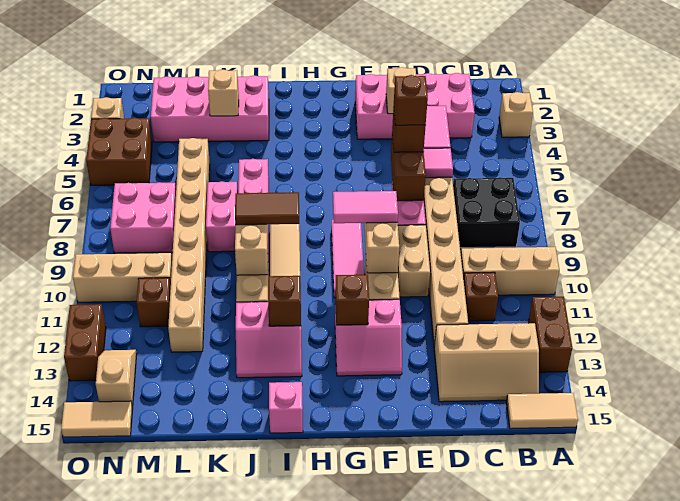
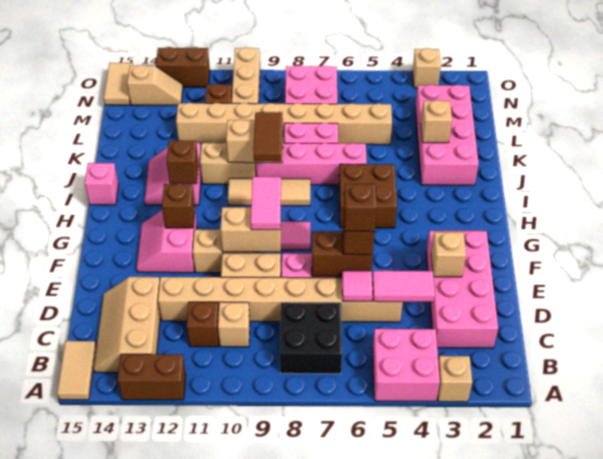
none -> pink 2x2 brick [373,329,440,401]
tan 1x3 brick [461,247,559,295] -> tan 1x1 brick [218,302,250,347]
brown 2x2 brick [86,118,152,185] -> brown 2x2 brick moved to [339,164,397,228]

